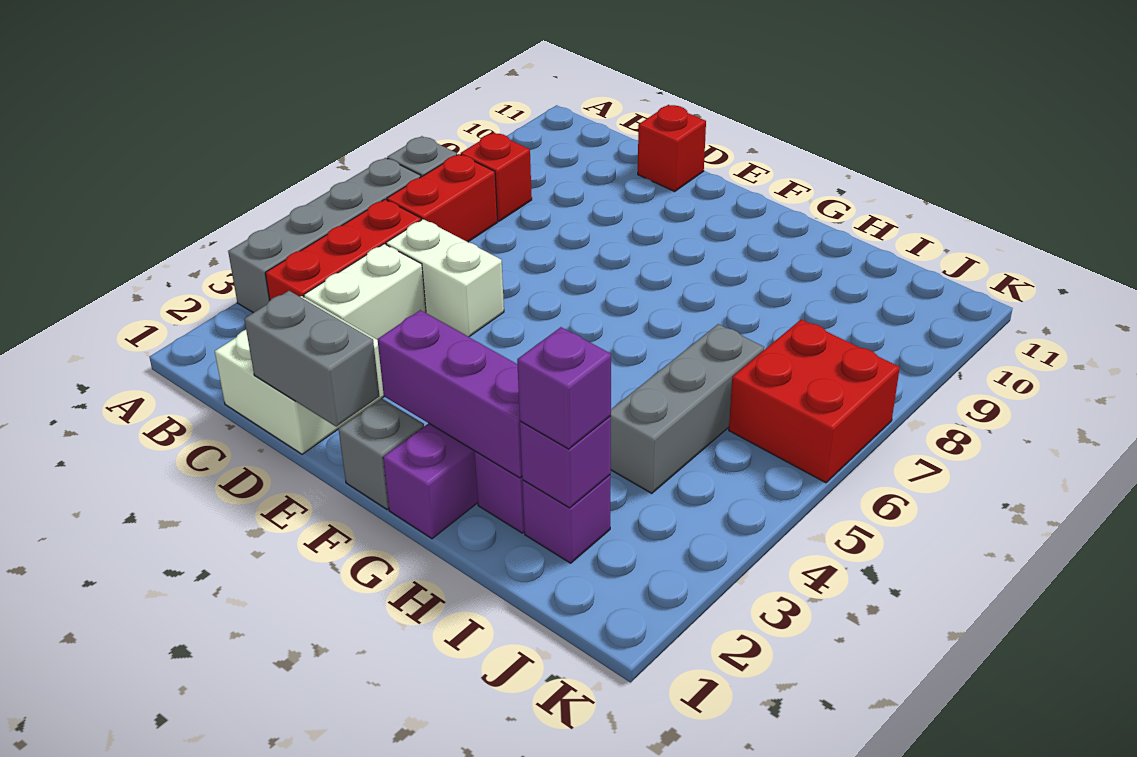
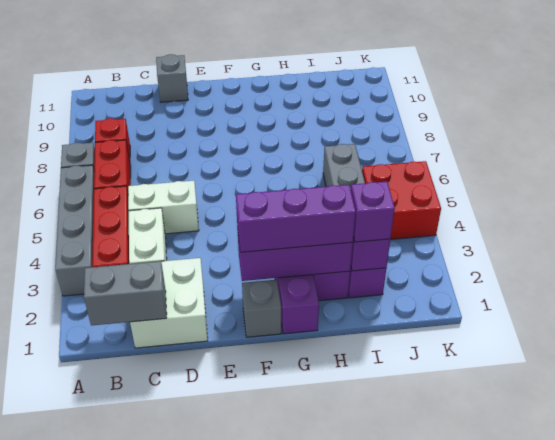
grey 1x2 brick [244,291,379,427] -> grey 1x2 brick moved to [84,261,167,325]
red 1x1 brick [638,105,706,191] -> grey 1x1 brick [156,54,188,102]
none -> purple 1x3 brick [236,185,356,252]
red 2x2 brick [729,319,900,483] -> red 2x2 brick moved to [362,161,441,239]

